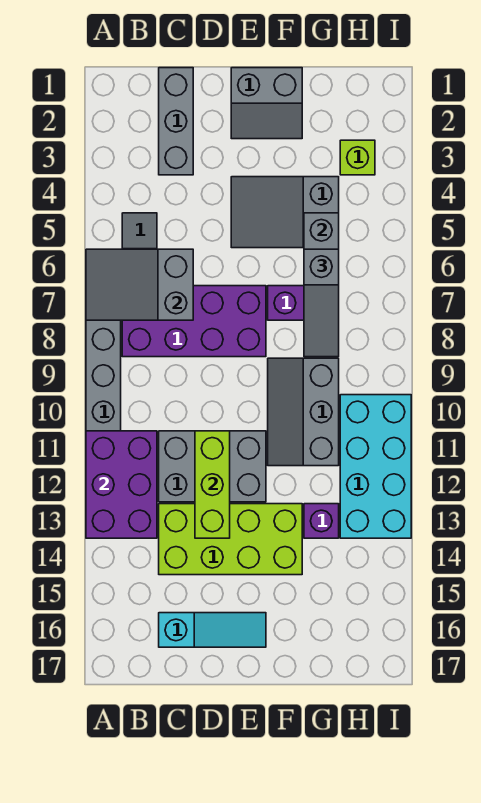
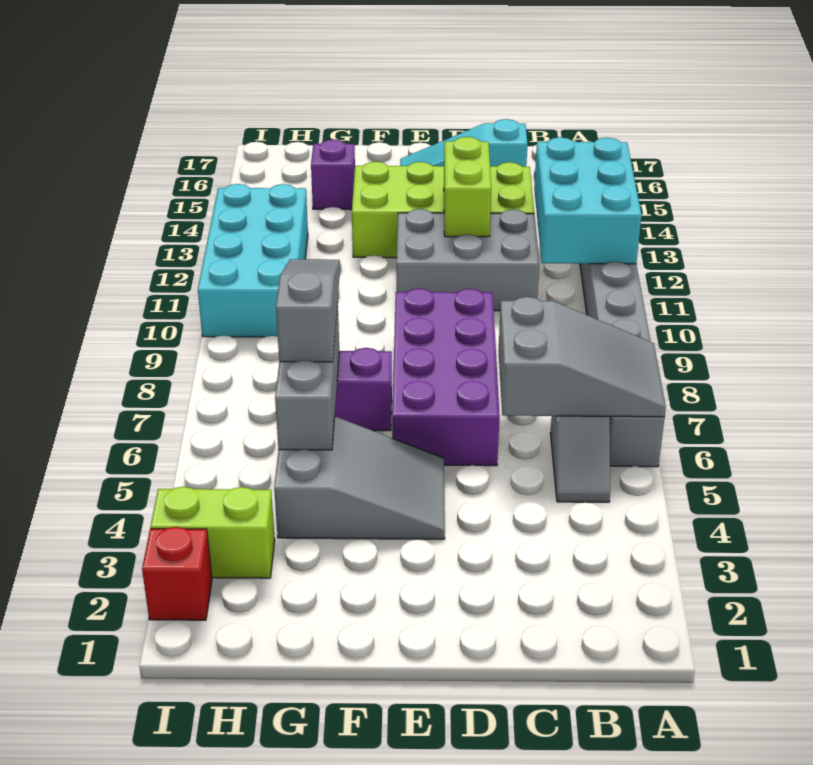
purple 2x3 brick [86,431,157,538] -> cyan 2x3 brick [534,137,642,264]
purple 2x4 brick [122,286,266,357] -> purple 2x4 brick turned to [392,288,500,466]
grey 1x3 brick [159,68,193,175] -> none
lime 1x3 brick [195,431,230,538] -> lime 1x2 brick [444,137,491,237]
grey 2x2 slope [231,68,302,139] -> none
grey 2x3 slope [268,358,339,466] -> none
purple 1x1 brick [304,504,339,538] -> purple 1x1 brick moved to [311,139,355,210]
lime 1x1 brick [340,140,375,175] -> lime 1x2 brick [151,487,275,578]
none -> red 1x1 brick [142,527,212,620]

